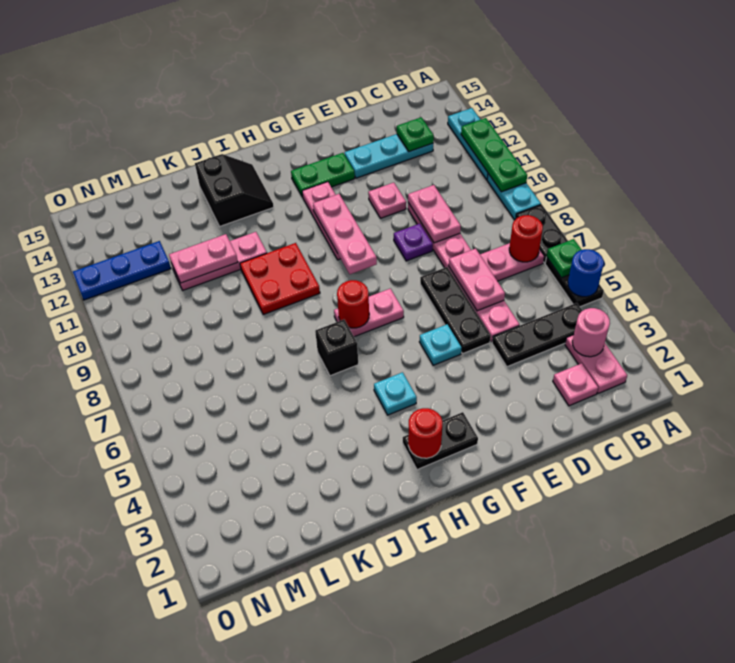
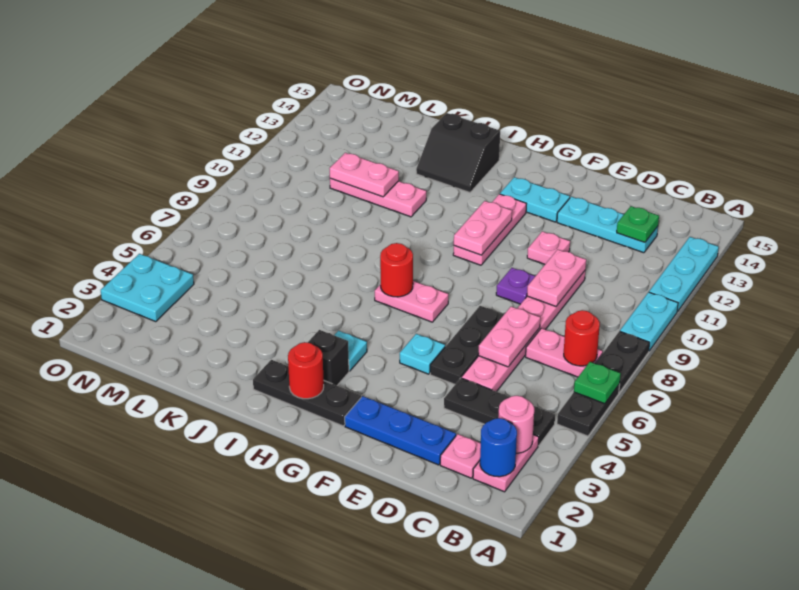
blue 1x1 round brick [568,249,604,297] -> blue 1x1 round brick moved to [480,418,517,477]
green 1x3 plate [461,118,527,192] -> none
green 1x2 plate [291,153,355,197] -> cyan 1x2 plate [500,177,570,222]
black 1x2 plate [403,412,478,470] -> black 1x3 plate [253,360,361,426]
pink 1x3 plate [313,194,377,274] -> pink 1x2 plate [454,201,512,255]
black 1x1 brick [315,320,358,376] -> black 1x1 brick moved to [307,330,349,386]
red 2x2 plate [240,243,320,315] -> none
black 2x2 slope [195,154,274,226] -> black 2x2 slope turned to [416,113,500,193]
blue 1x3 plate [73,241,171,300] -> blue 1x3 plate moved to [345,396,456,465]
none -> cyan 2x2 plate [101,254,194,322]

